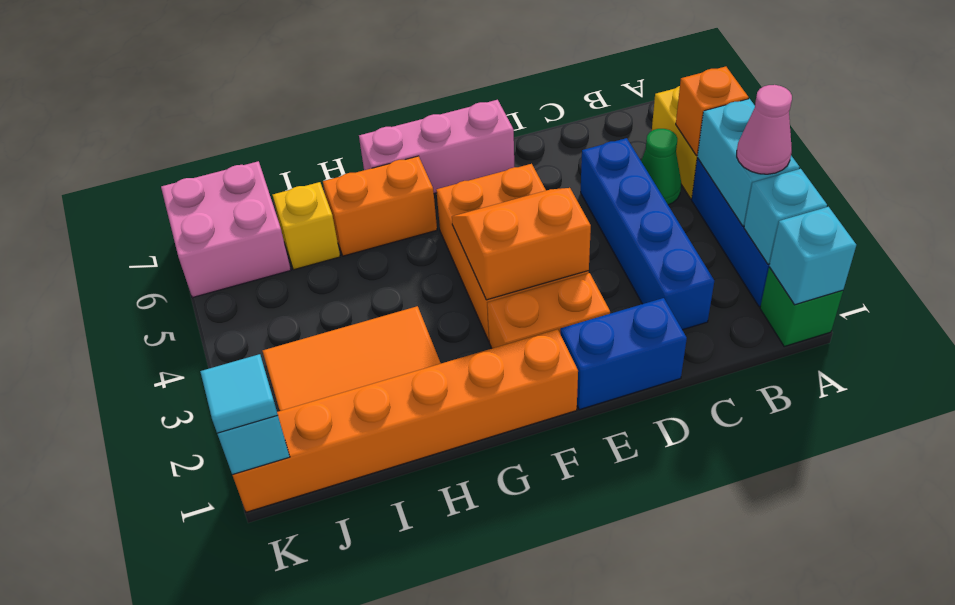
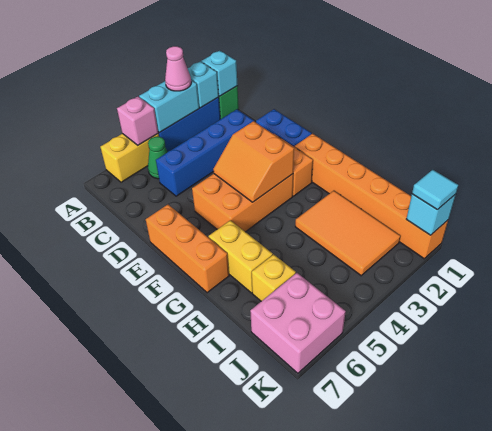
orange 1x1 brick [676,67,749,155] -> pink 1x1 brick [117,97,158,145]
pink 1x3 brick [359,100,514,193] -> orange 1x3 brick [146,204,229,293]
orange 1x2 brick [323,156,437,256] -> yellow 1x2 brick [209,220,273,293]

